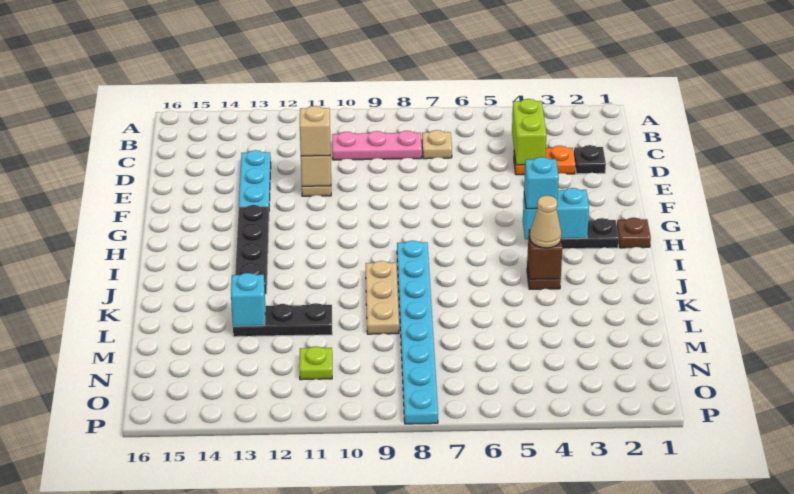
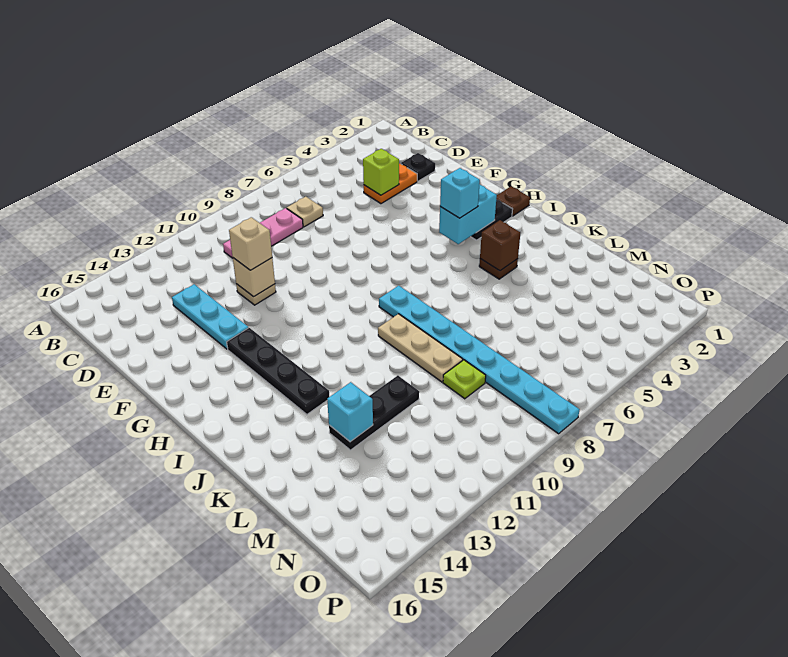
lime 1x2 brick [512,99,546,165] -> lime 1x1 brick [363,149,399,195]
tan 1x1 cone [530,196,561,248] -> none
lime 1x1 plate [299,346,332,380] -> lime 1x1 plate moved to [443,360,486,399]

